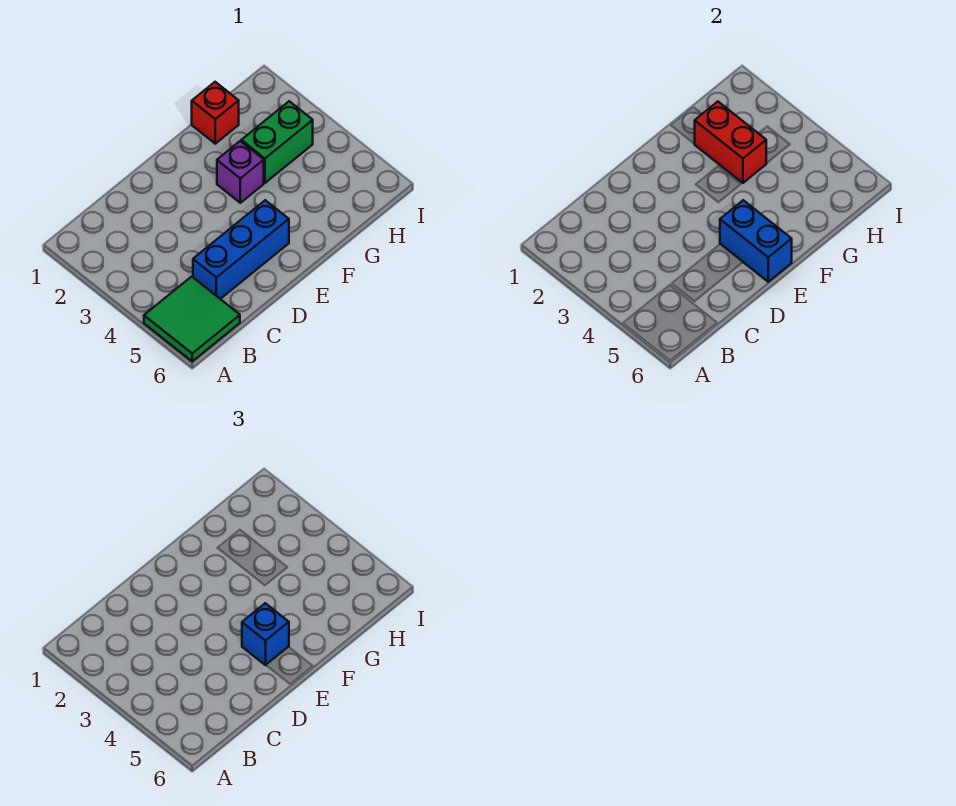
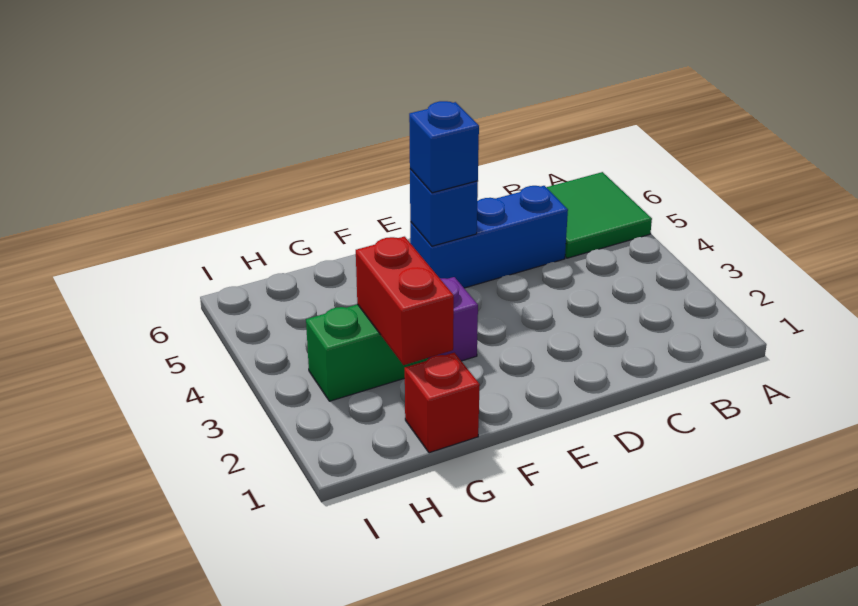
blue 1x2 brick [720,200,792,282] -> blue 1x1 brick [410,169,478,246]

